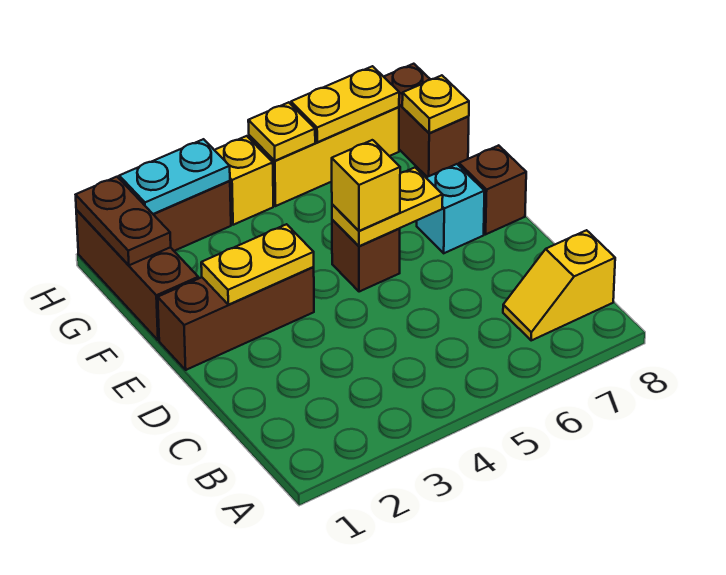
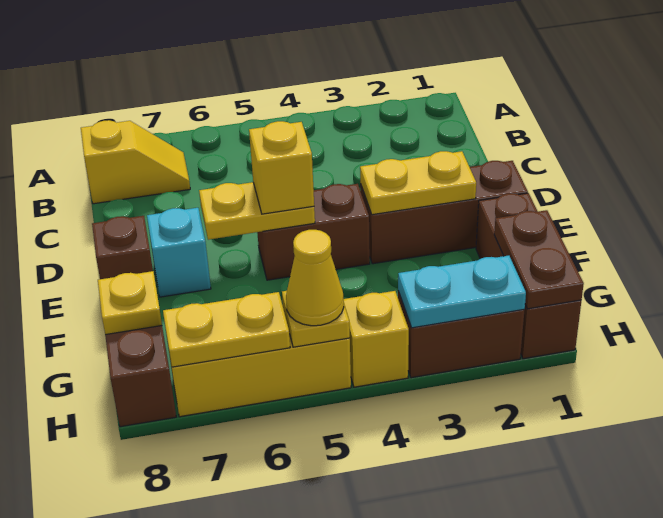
brown 1x1 brick [332,220,400,292] -> brown 1x2 brick [257,184,370,280]
none -> yellow 1x1 cone [286,230,344,326]

